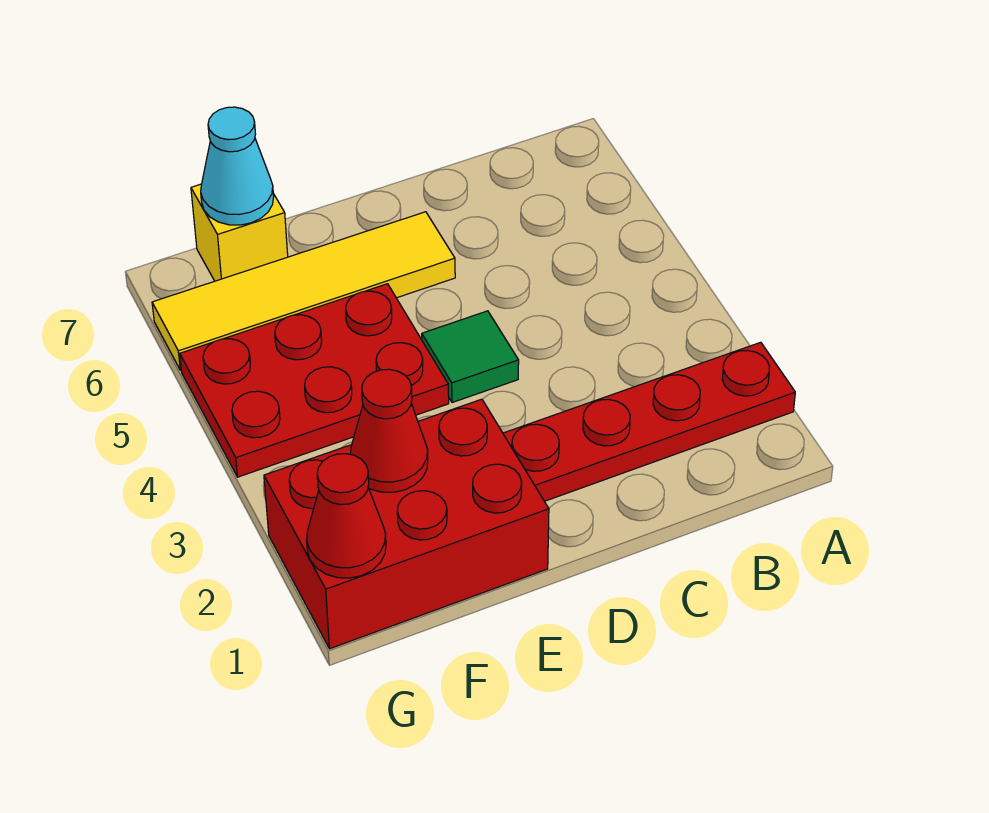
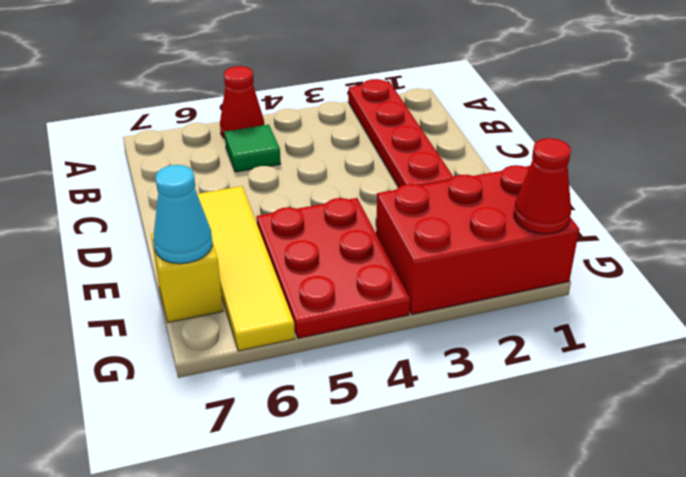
green 1x1 tile [422,311,519,403] -> green 1x1 tile moved to [224,125,281,172]
red 2x3 brick [264,399,549,649] -> red 2x3 brick turned to [376,165,579,315]
red 1x1 cone [351,369,428,492] -> red 1x1 cone moved to [220,66,264,138]

